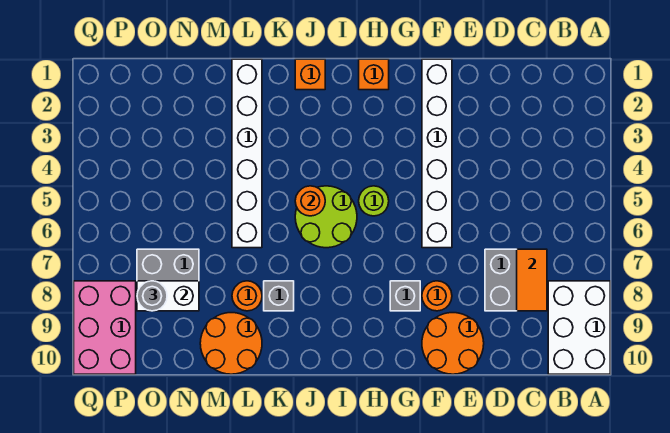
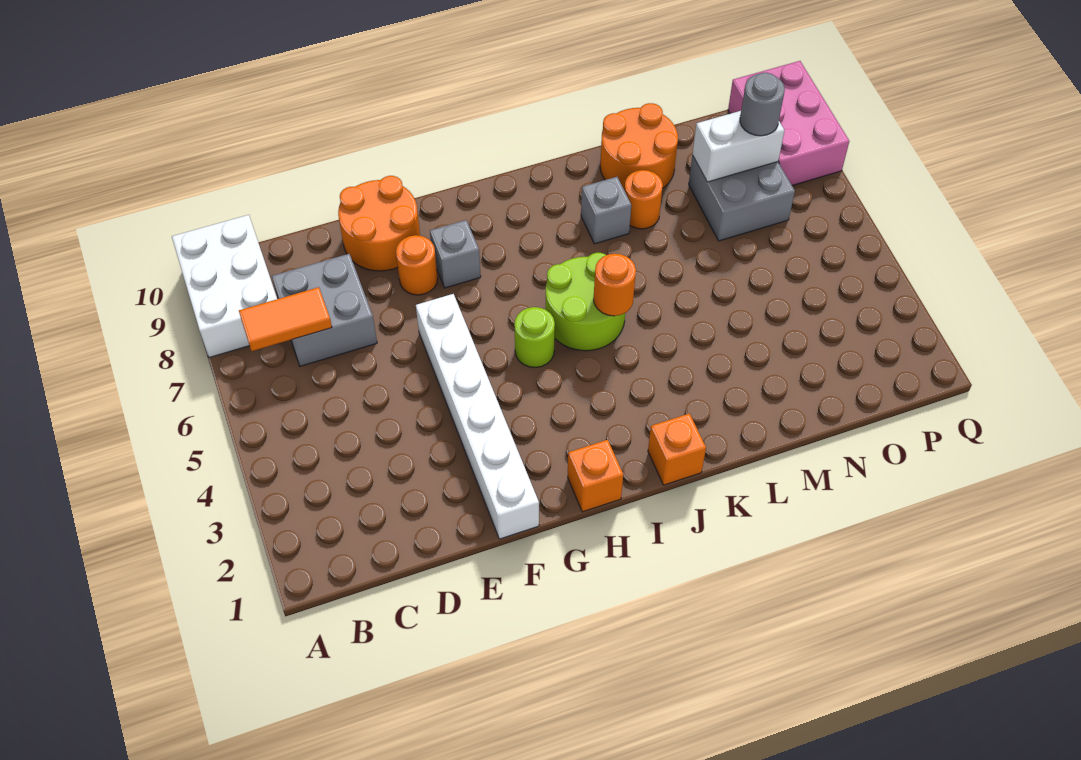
orange 1x2 tile [517,249,547,311] -> orange 1x2 tile turned to [239,287,332,351]
white 1x6 brick [232,59,262,248] -> none

